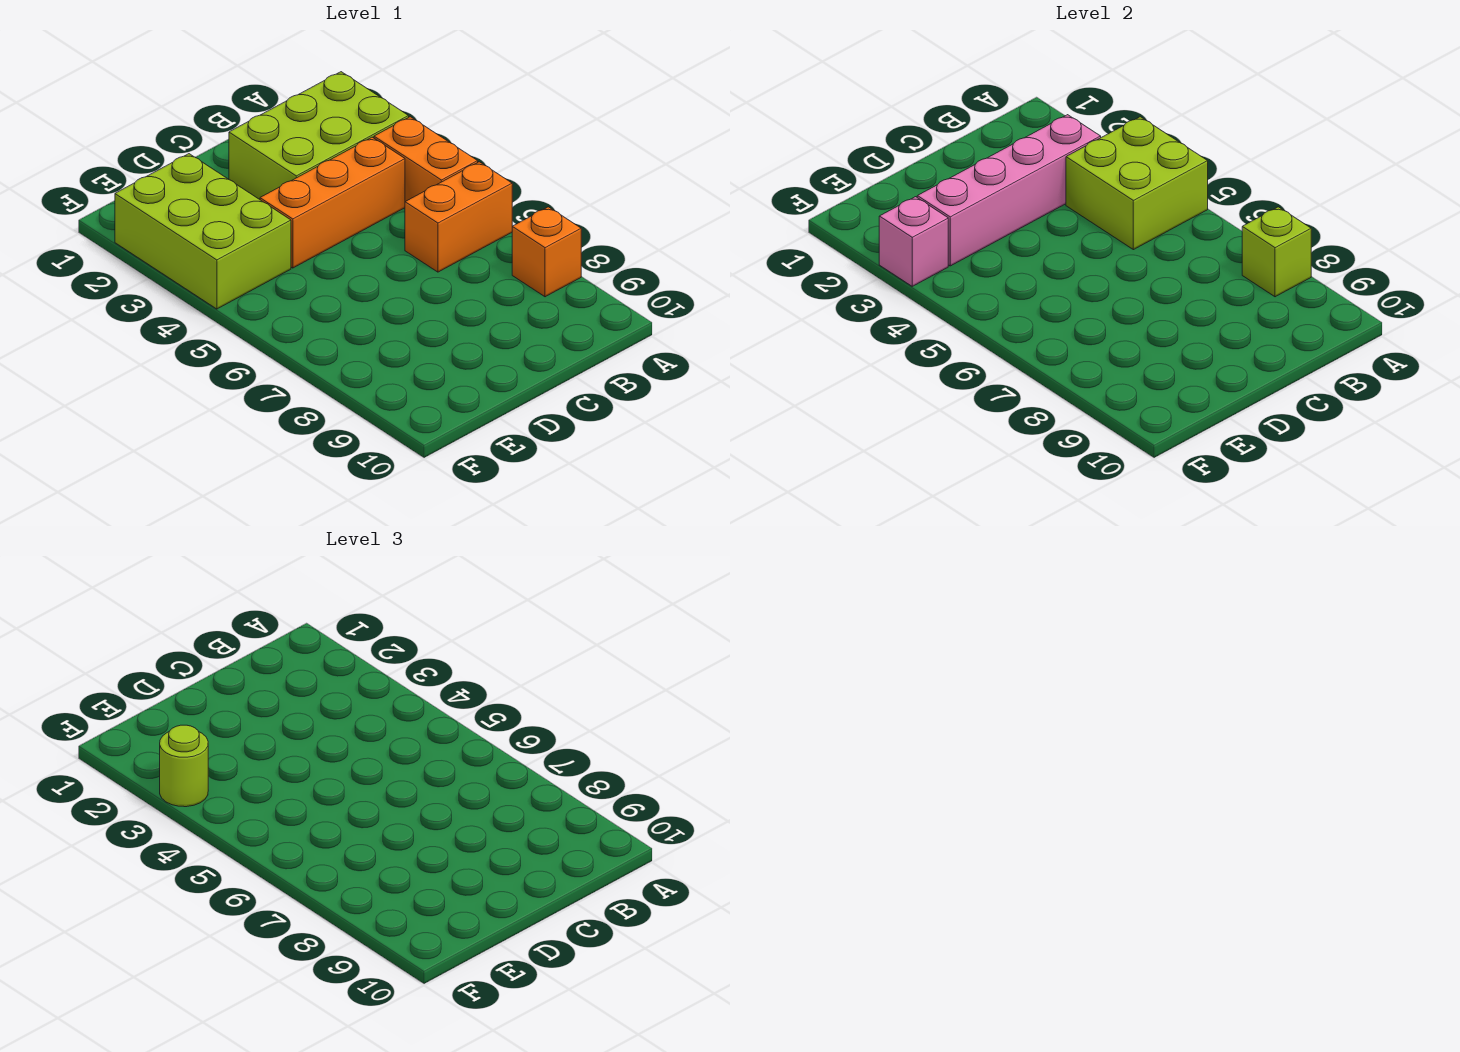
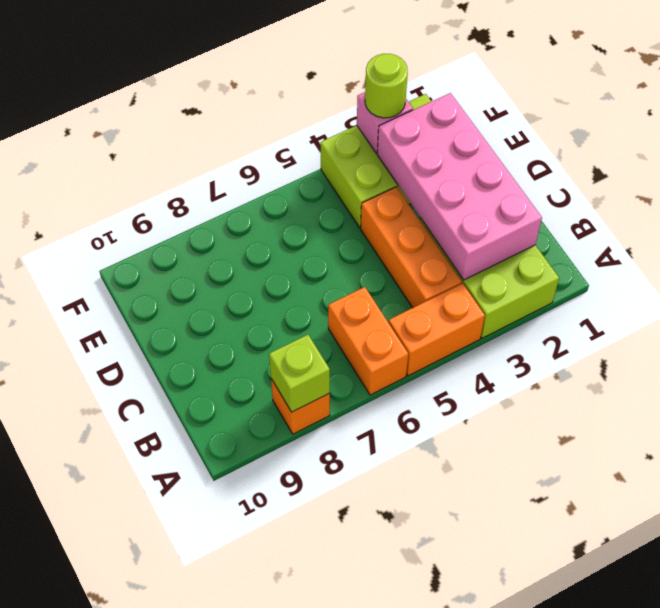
lime 2x2 brick [1066,117,1208,250] -> none
pink 1x4 brick [917,115,1101,266] -> pink 2x4 brick [377,93,542,280]

